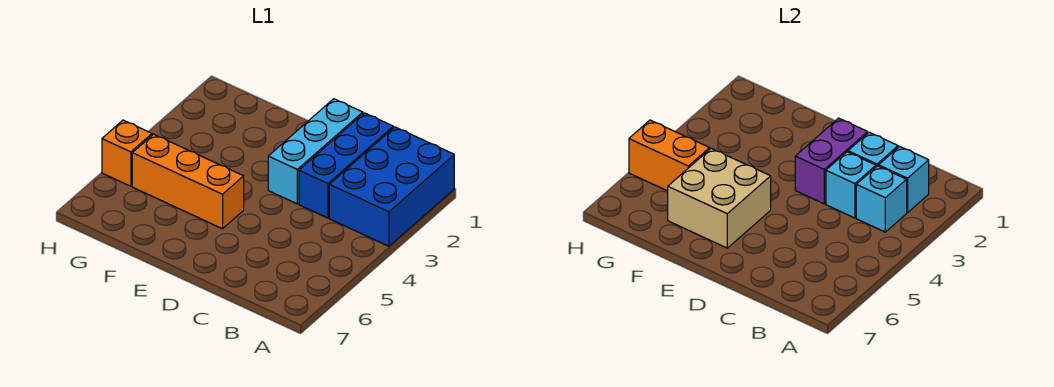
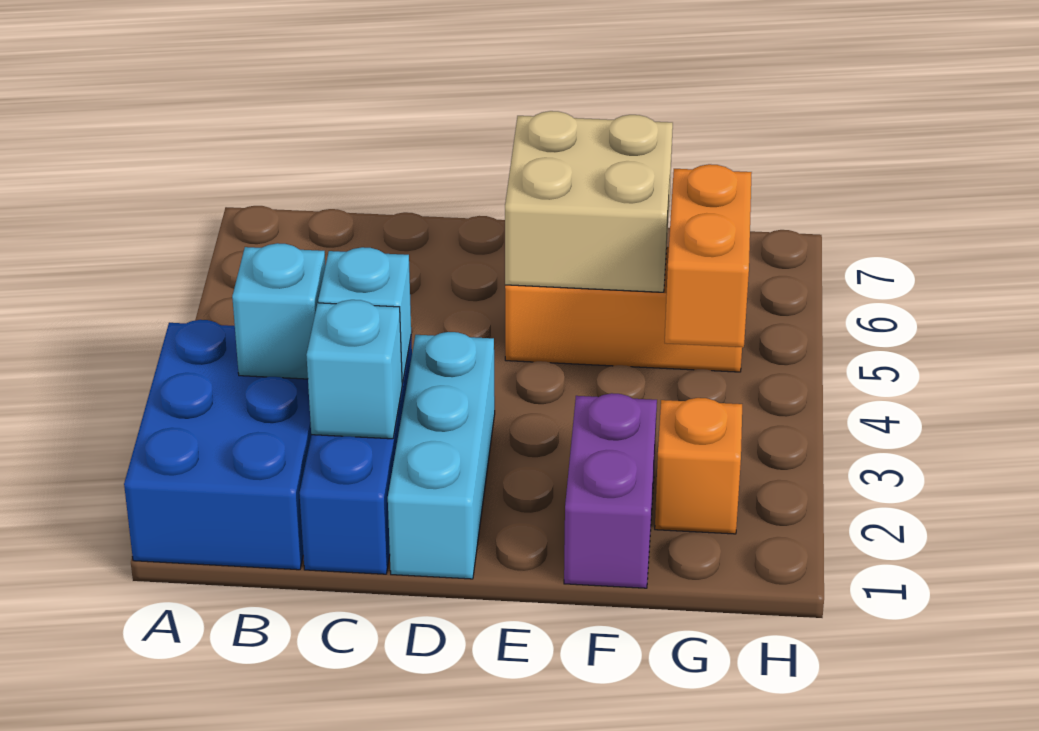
cyan 1x1 brick [879,146,929,213] -> none
purple 1x2 brick [795,118,868,204] -> purple 1x2 brick moved to [564,393,657,588]
orange 1x2 brick [629,120,710,191] -> orange 1x2 brick turned to [665,164,752,347]
orange 1x1 brick [102,120,152,186] -> orange 1x1 brick moved to [655,398,742,534]

